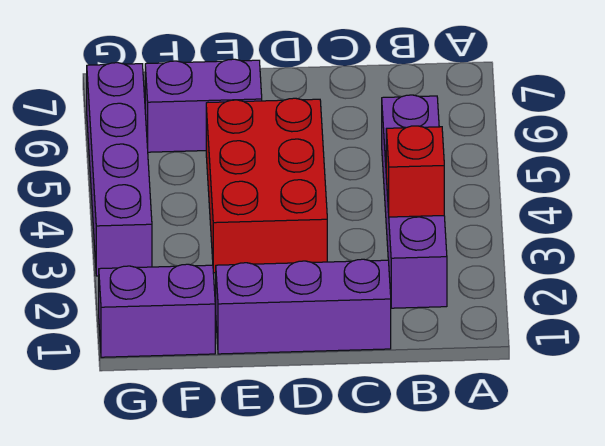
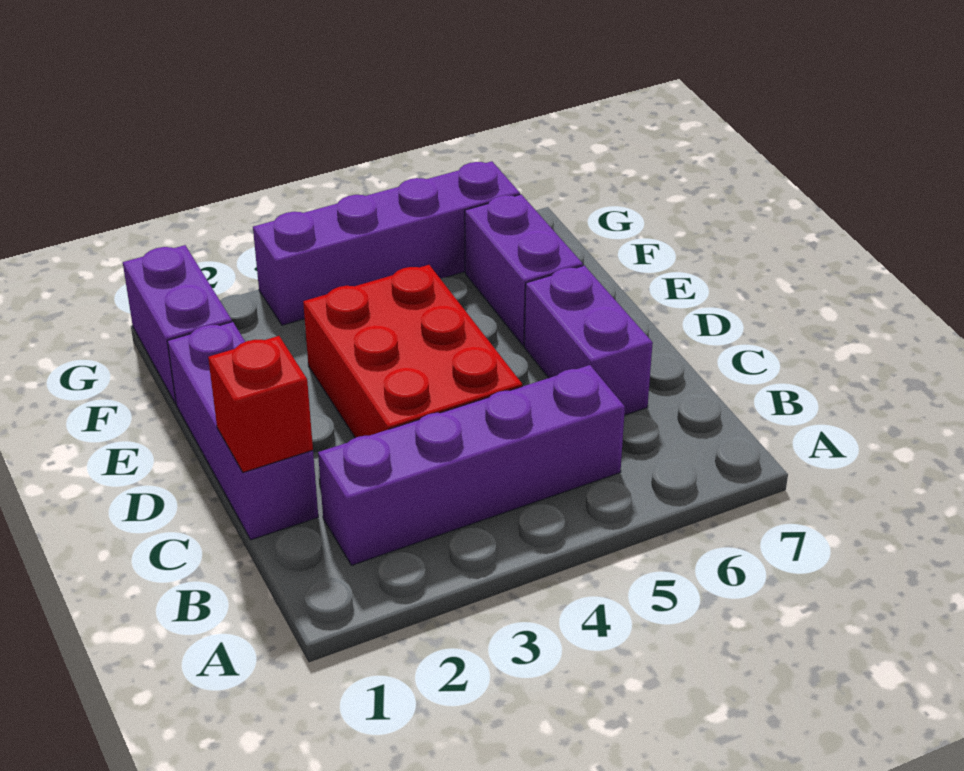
red 1x1 brick [386,126,444,217] -> red 1x1 brick moved to [208,336,313,472]
none -> purple 1x2 brick [524,265,653,415]
red 2x3 brick [206,98,327,273] -> red 2x3 brick turned to [303,265,522,438]

